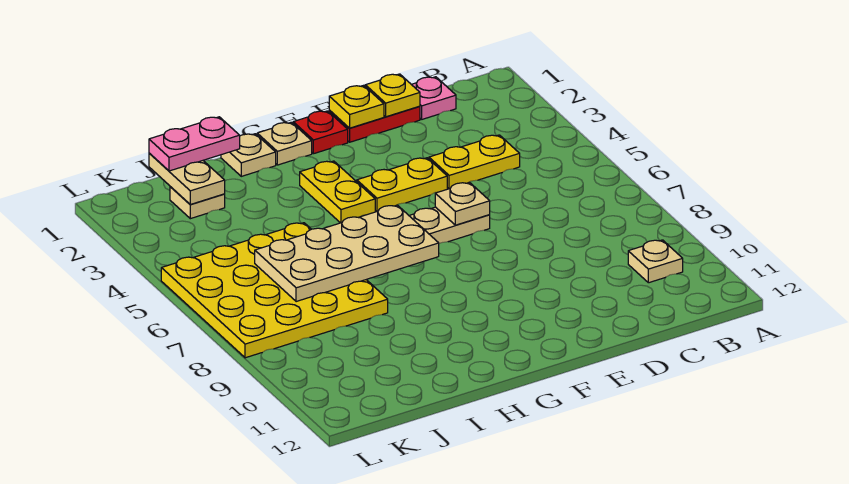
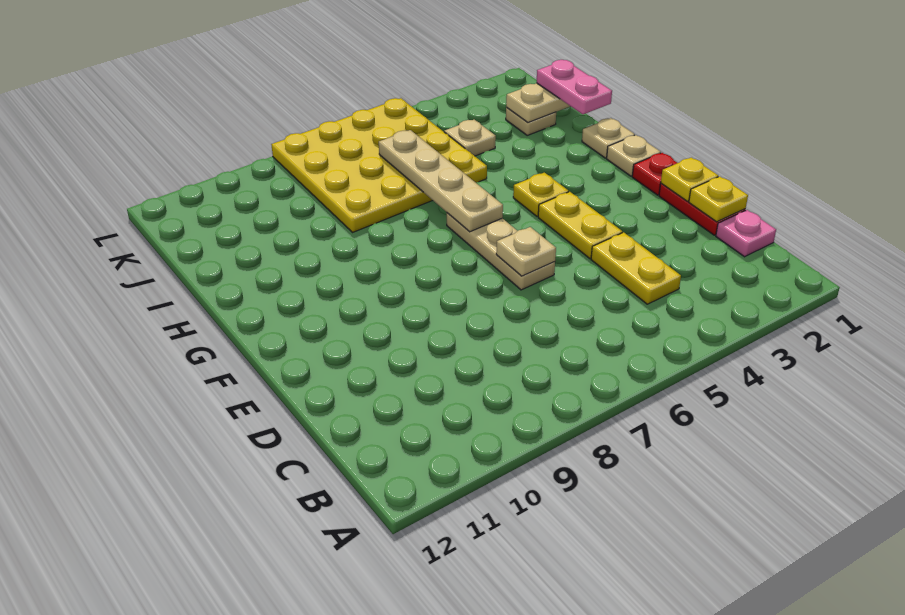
tan 1x1 plate [628,240,683,283] -> tan 1x1 plate moved to [444,120,496,156]
yellow 1x2 plate [300,161,375,223] -> yellow 1x1 plate [513,173,569,216]
tan 2x4 plate [255,205,439,302] -> tan 1x4 plate [379,130,503,232]

